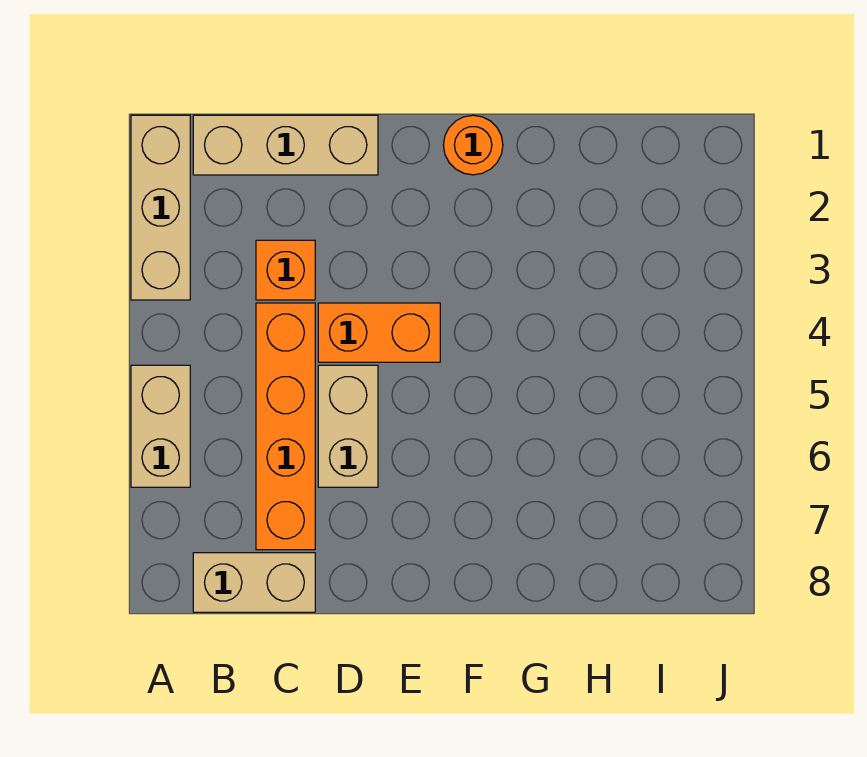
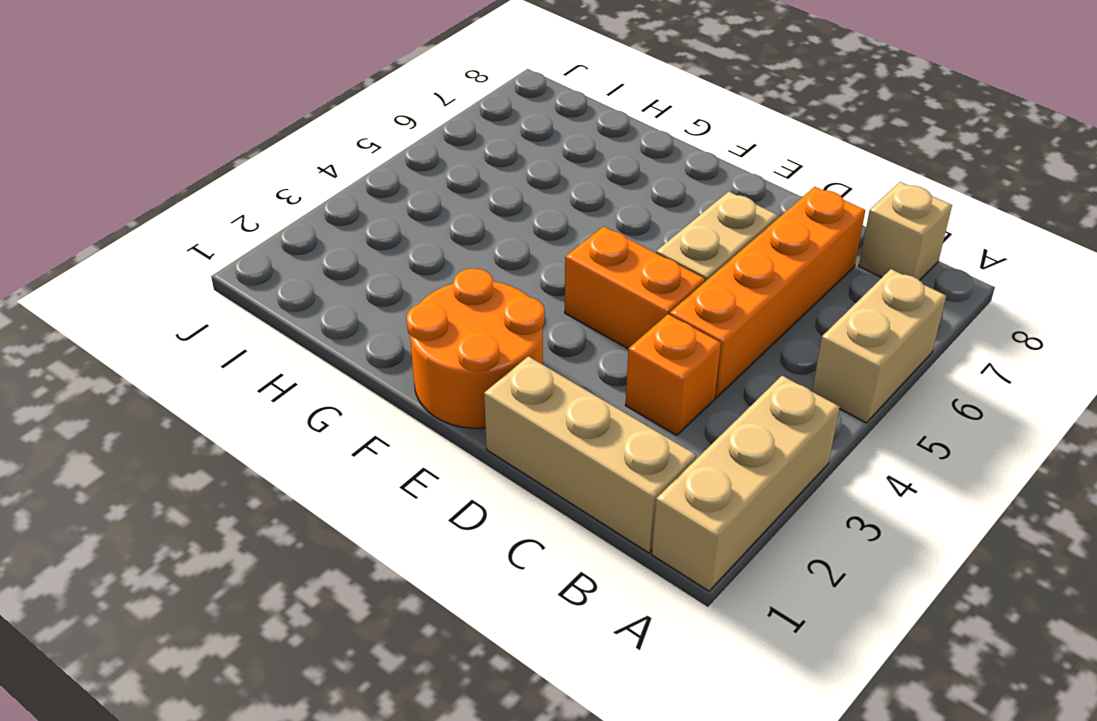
tan 1x2 brick [193,553,315,612] -> tan 1x1 brick [859,182,952,280]
orange 1x1 round brick [443,115,503,175] -> orange 2x2 round brick [406,269,545,428]

